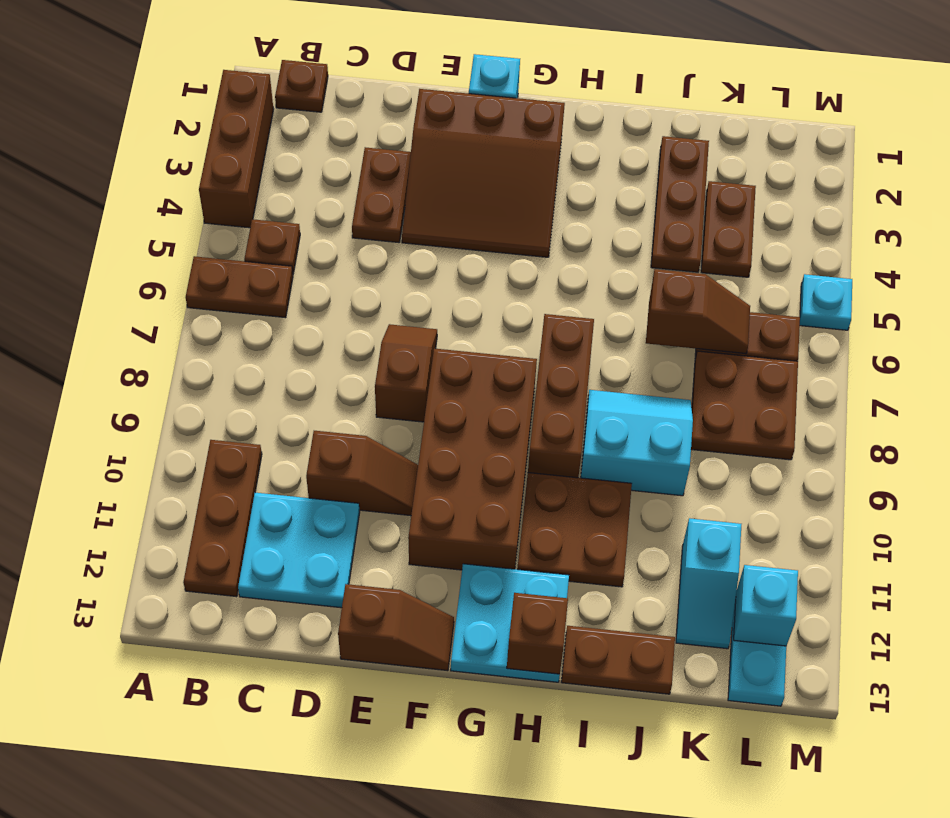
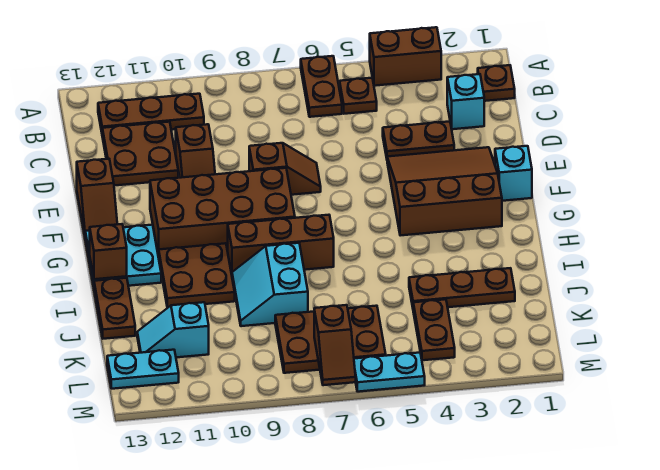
brown 1x3 brick [199,70,274,228] -> brown 1x2 brick [370,27,441,86]
cyan 2x2 plate [238,493,360,608] -> brown 2x2 plate [102,122,178,186]
brown 3x3 slope [402,89,565,257] -> brown 3x3 slope turned to [387,147,502,236]
cyan 2x2 slope [581,390,693,496] -> cyan 2x2 slope turned to [232,243,308,326]
brown 1x2 slope [646,269,750,354] -> brown 1x2 slope moved to [314,305,356,385]
brown 1x2 plate [701,181,756,277] -> brown 1x2 plate turned to [413,299,455,360]
cyan 1x1 brick [734,565,798,646] -> cyan 1x1 brick moved to [447,74,484,129]
cyan 1x1 plate [800,274,852,330] -> cyan 1x2 plate [354,353,425,392]

